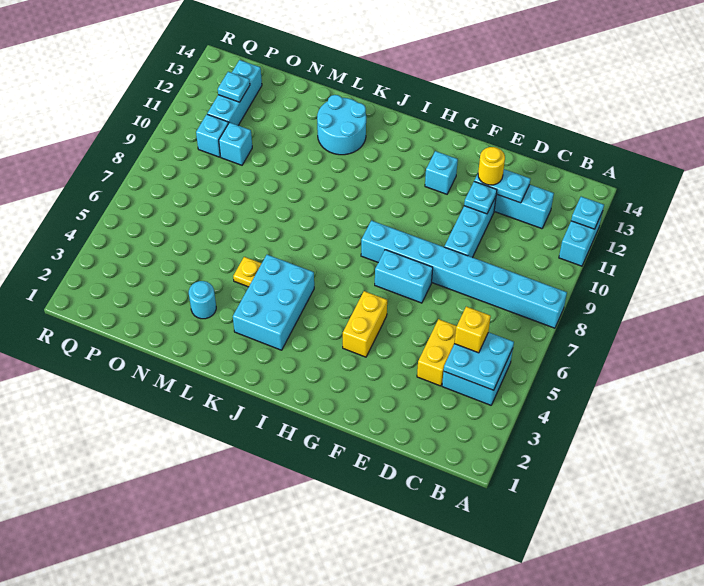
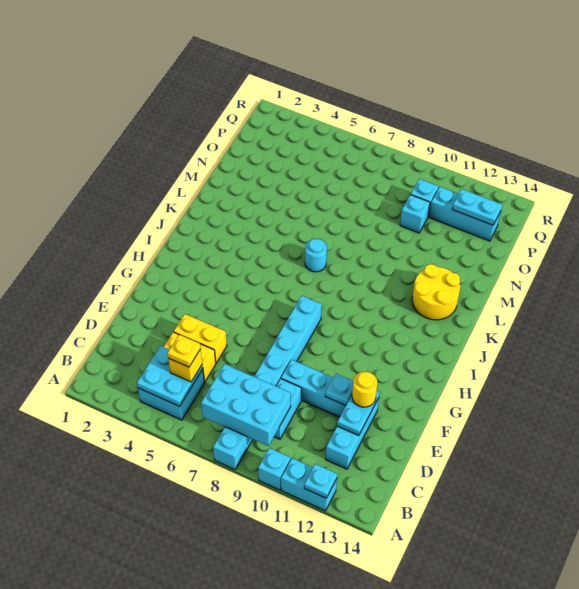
cyan 1x2 brick [375,250,433,303] -> cyan 1x2 brick moved to [274,379,301,439]
yellow 1x2 brick [343,291,387,357] -> yellow 1x2 brick moved to [174,314,227,363]
cyan 1x1 brick [425,151,458,194] -> cyan 1x1 brick moved to [258,448,291,490]
cyan 2x3 brick [233,255,314,350] -> cyan 2x3 brick moved to [201,364,291,446]
cyan 2x2 round brick [317,95,366,155] -> yellow 2x2 round brick [412,264,460,320]
yellow 1x1 plate [233,257,262,287] -> yellow 1x1 plate moved to [167,335,201,367]
cyan 1x1 round brick [189,281,216,319] -> cyan 1x1 round brick moved to [305,239,327,272]
cyan 1x1 plate [218,72,250,102] -> cyan 1x2 plate [452,189,502,225]

